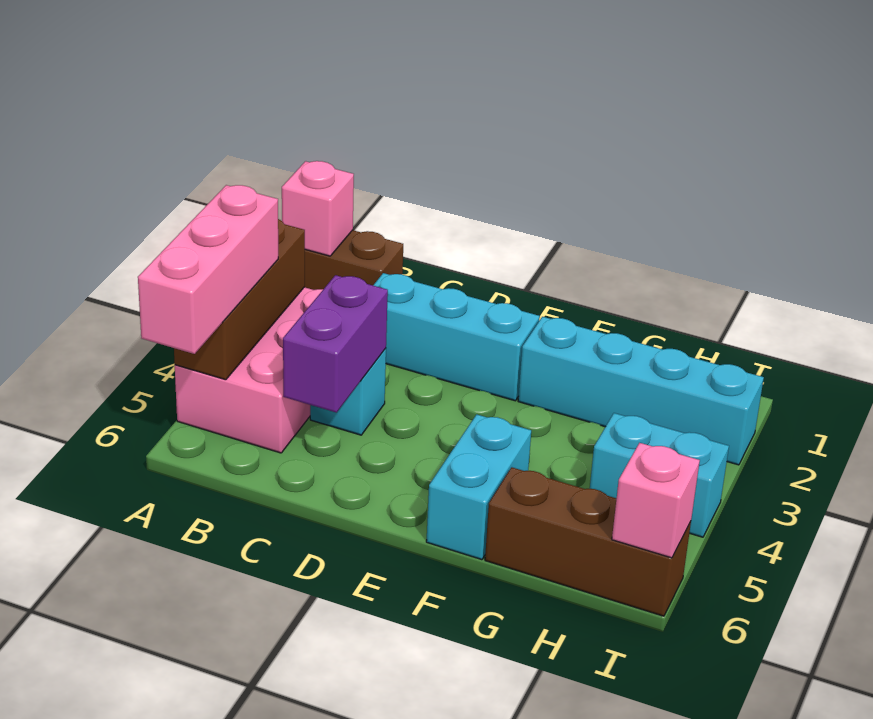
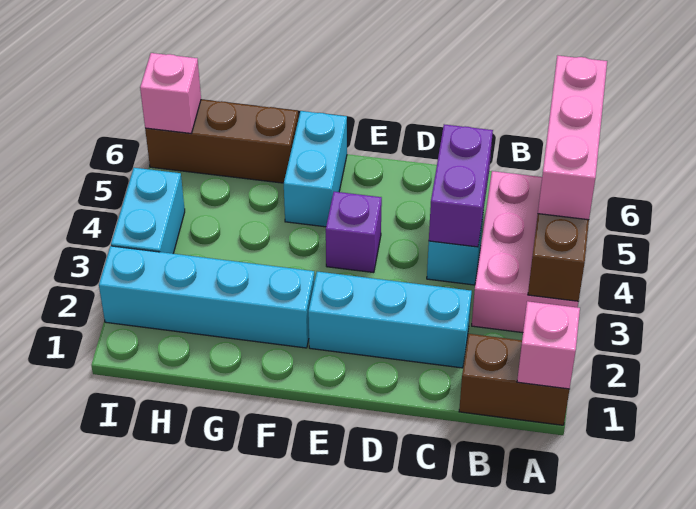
none -> purple 1x1 brick [326,192,382,273]
cyan 1x2 brick [590,413,729,537] -> cyan 1x2 brick turned to [111,168,185,254]

